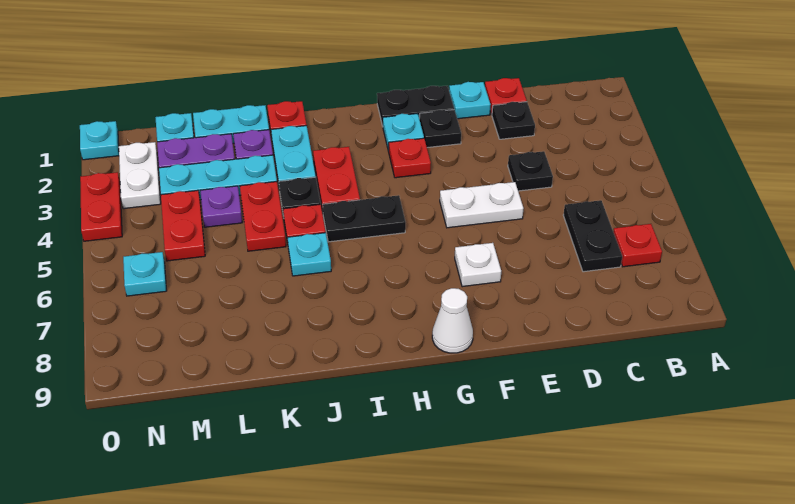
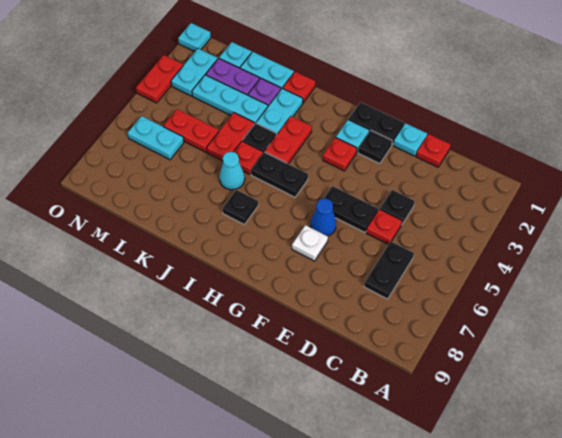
red 1x1 plate [613,224,662,267] -> red 1x1 plate moved to [367,209,402,244]
black 1x1 plate [492,102,535,139] -> black 1x1 plate moved to [222,190,258,224]
white 1x2 plate [440,182,524,228] -> black 1x2 plate [324,186,378,233]
none -> blue 1x1 cone [311,199,336,236]
white 1x1 cone [432,288,473,353] -> none
cyan 1x1 plate [287,233,331,276] -> cyan 1x1 cone [219,152,245,190]
purple 1x1 plate [200,186,242,227] -> none
red 1x2 plate [161,190,205,261] -> red 1x2 plate turned to [164,109,219,152]
white 1x2 plate [119,142,161,209] -> cyan 1x2 plate [171,49,218,96]
cyan 1x1 plate [123,252,167,296] -> cyan 1x2 plate [128,116,184,160]

